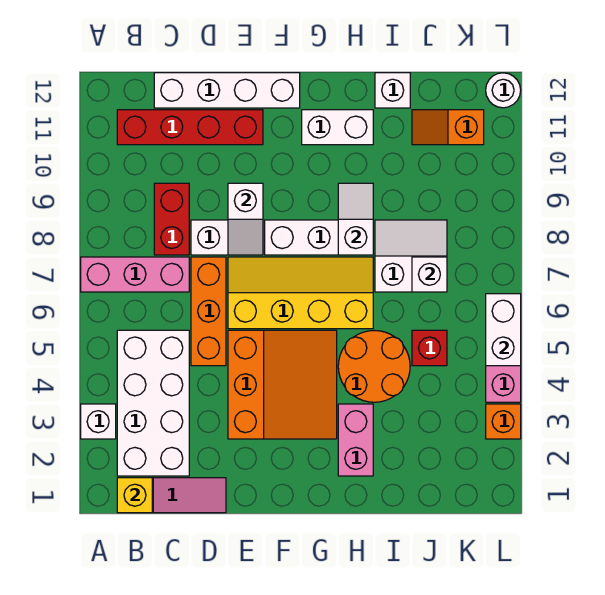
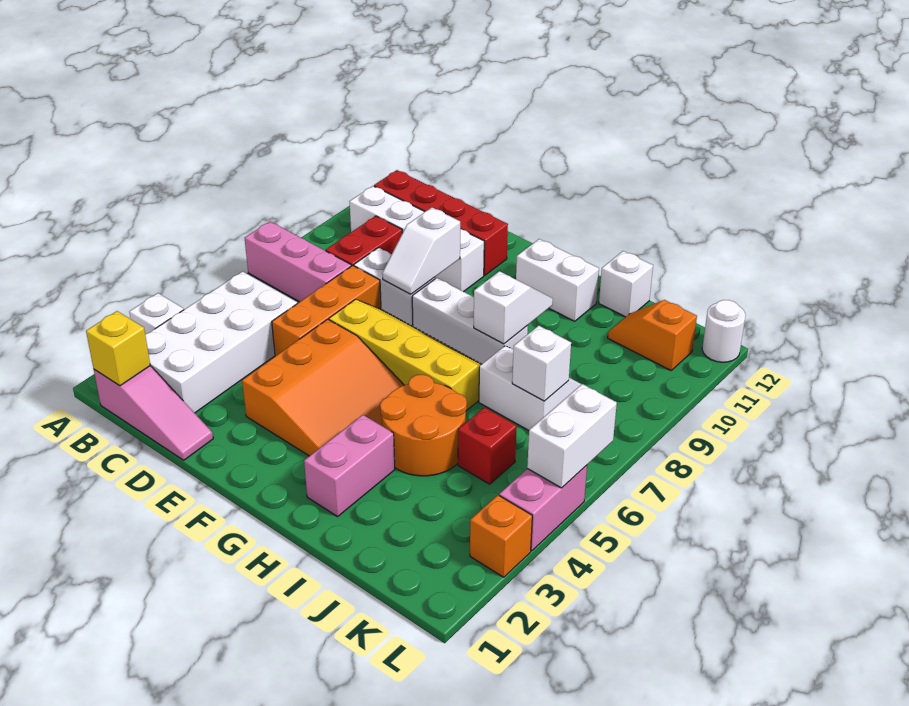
white 1x4 brick [154,73,300,108] -> white 1x4 brick moved to [349,186,484,292]

